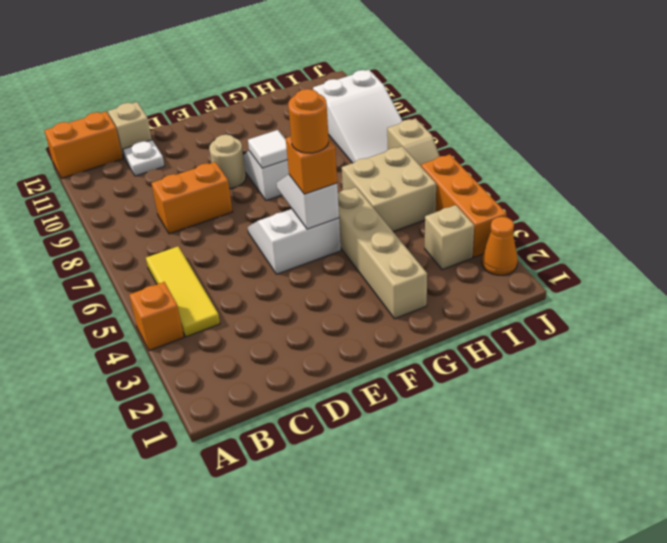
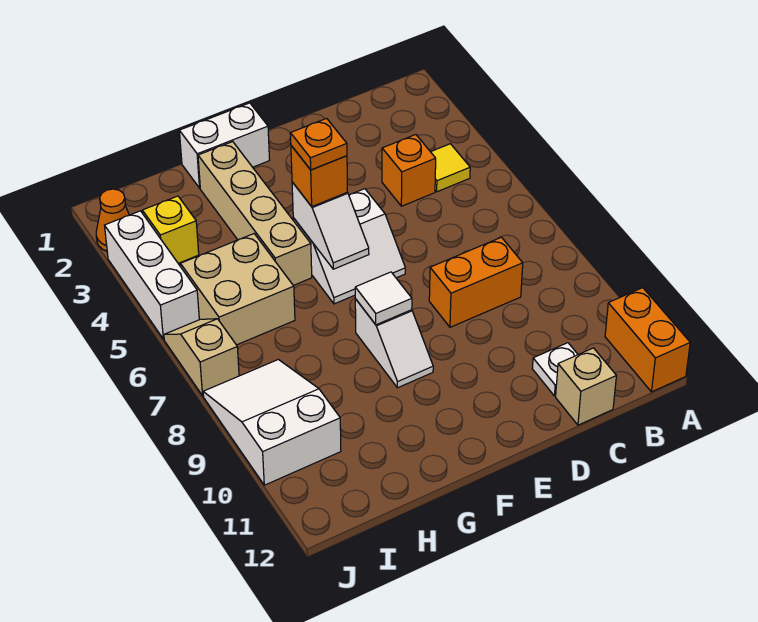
orange 1x1 brick [129,282,184,351] -> orange 1x1 brick moved to [382,135,436,206]
orange 1x2 brick [44,112,123,178] -> orange 1x2 brick turned to [605,288,690,392]
yellow 1x3 tile [146,246,220,337] -> yellow 1x1 tile [431,144,470,192]
tan 1x1 round brick [209,135,246,188] -> none
none -> white 1x2 brick [179,103,270,188]
orange 1x1 round brick [288,89,329,153] -> orange 1x1 plate [290,118,347,170]
tan 1x1 brick [425,205,474,270] -> yellow 1x1 brick [142,196,199,263]
orange 1x3 brick [421,154,507,257] -> white 1x3 brick [105,211,199,339]

